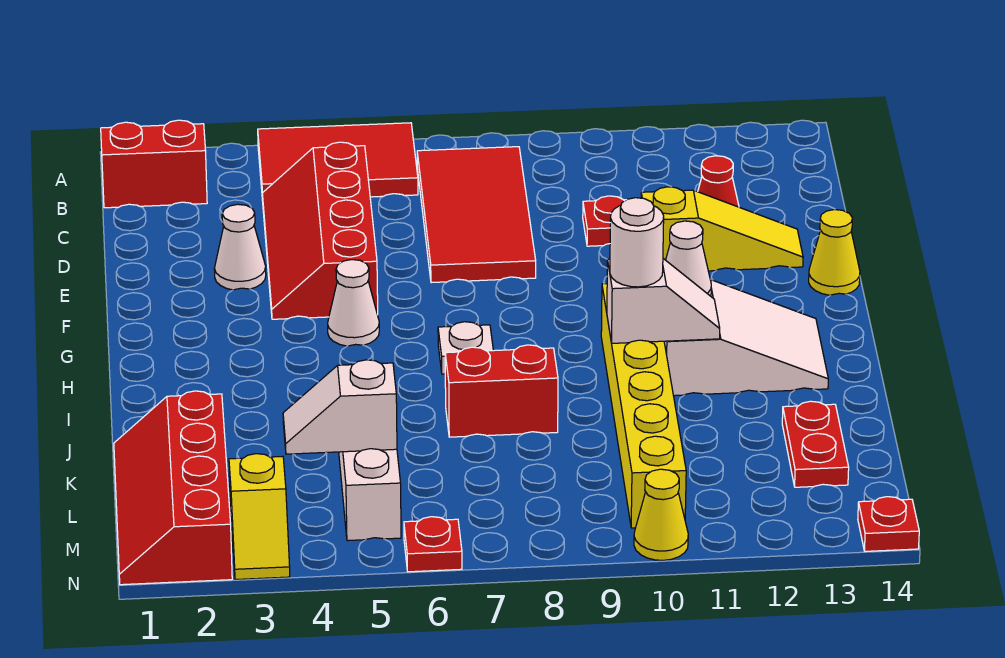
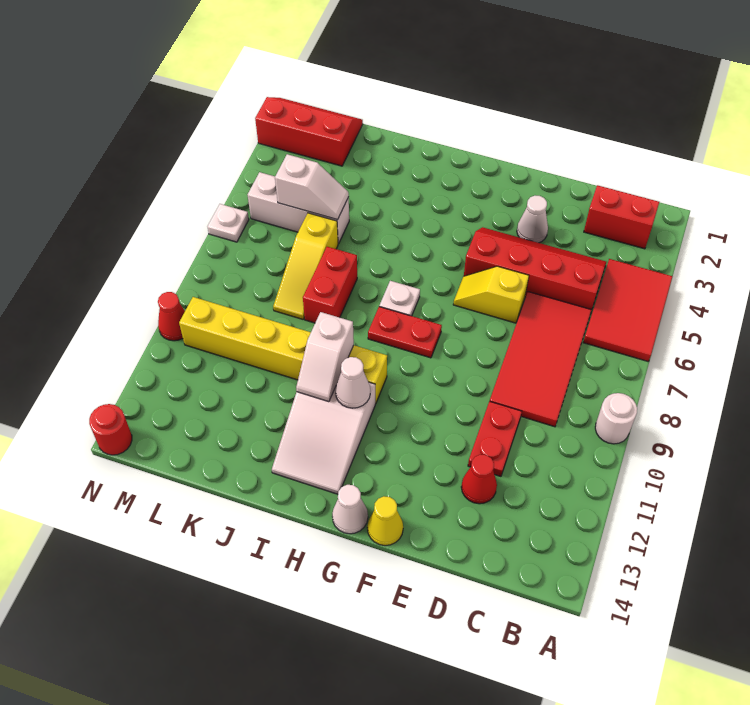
red 1x2 brick [101,120,207,208] -> red 1x2 brick turned to [584,185,659,249]
red 2x4 tile [417,147,536,283] -> red 2x4 tile turned to [490,292,591,427]
yellow 1x3 slope [641,187,803,271] -> yellow 1x3 slope moved to [273,213,338,319]
white 1x1 cone [328,260,379,346] -> white 1x1 cone moved to [332,485,368,534]
white 1x1 round brick [610,198,664,287] -> white 1x1 round brick moved to [595,393,637,444]
red 2x4 slope [114,391,232,585] -> red 2x3 slope [255,97,363,166]
red 1x2 plate [782,401,849,487] -> red 1x2 plate moved to [368,307,442,358]
white 1x2 slope [283,360,397,454] -> white 1x2 slope turned to [275,154,349,220]
yellow 1x2 slope [229,454,290,580] -> yellow 1x2 slope moved to [453,266,529,323]
red 1x1 plate [404,517,462,572] -> white 1x1 plate [207,204,249,242]
yellow 1x1 cone [634,469,688,560] -> red 1x1 cone [158,292,185,341]
red 1x1 plate [858,497,919,551] -> red 1x1 round brick [89,404,132,455]

